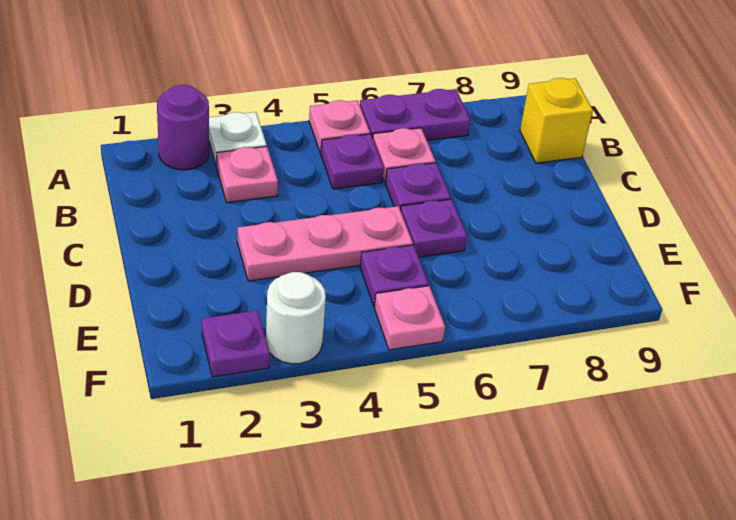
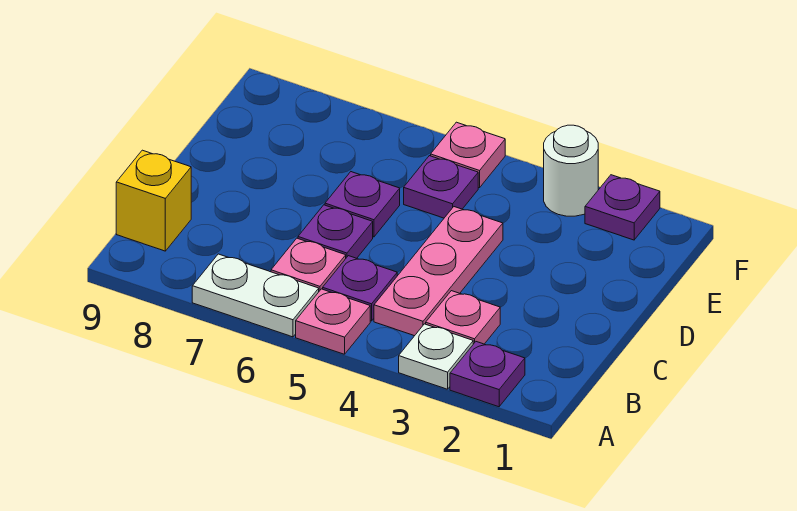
purple 1x1 round brick [157,85,209,170] -> purple 1x1 plate [450,342,525,407]
purple 1x2 plate [360,89,471,141] -> white 1x2 plate [192,254,319,337]
pink 1x3 plate [237,206,413,281] -> pink 1x3 plate turned to [374,207,503,336]

